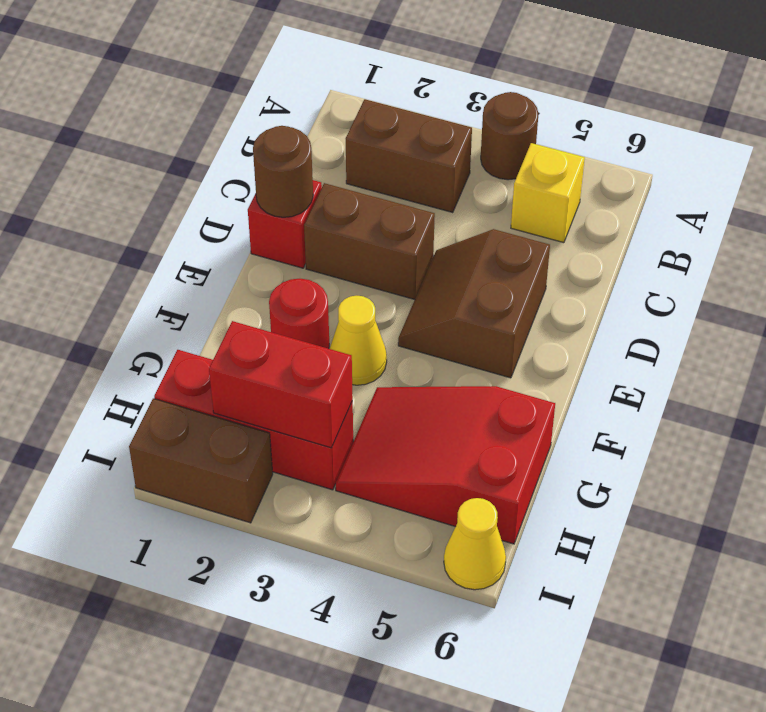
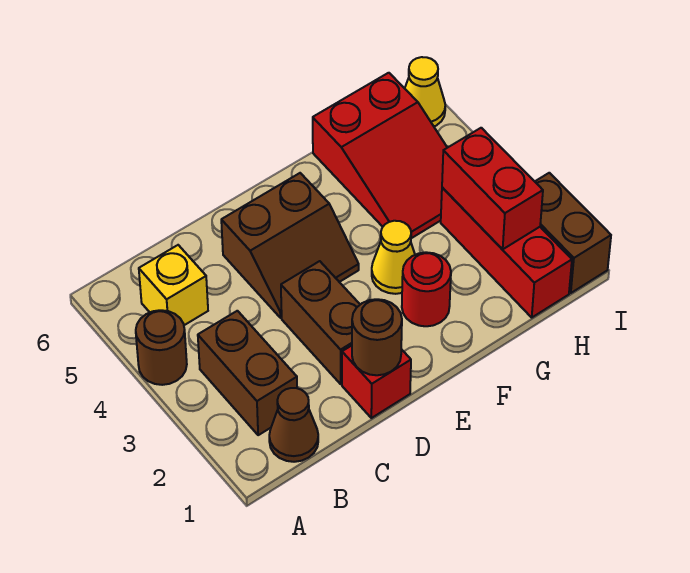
none -> brown 1x1 cone [269,388,318,462]

